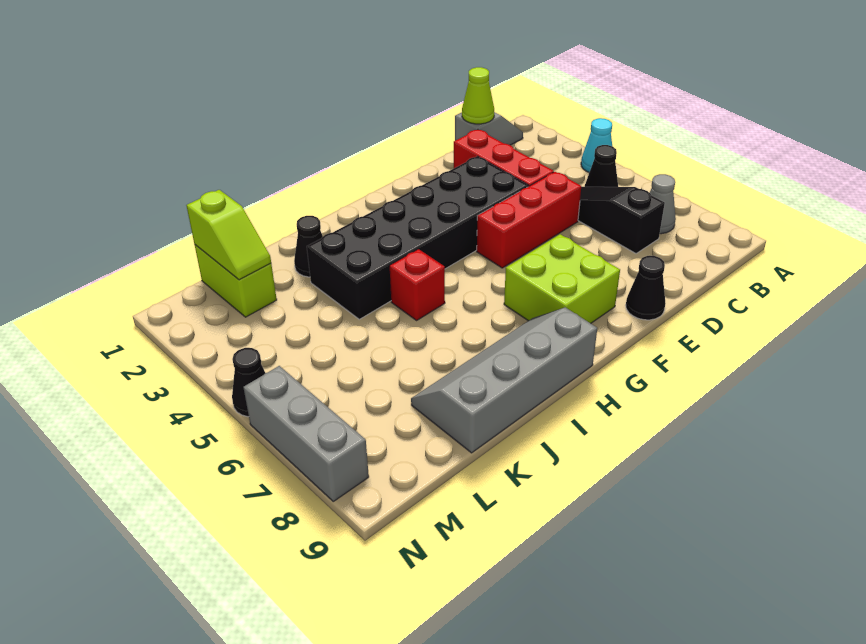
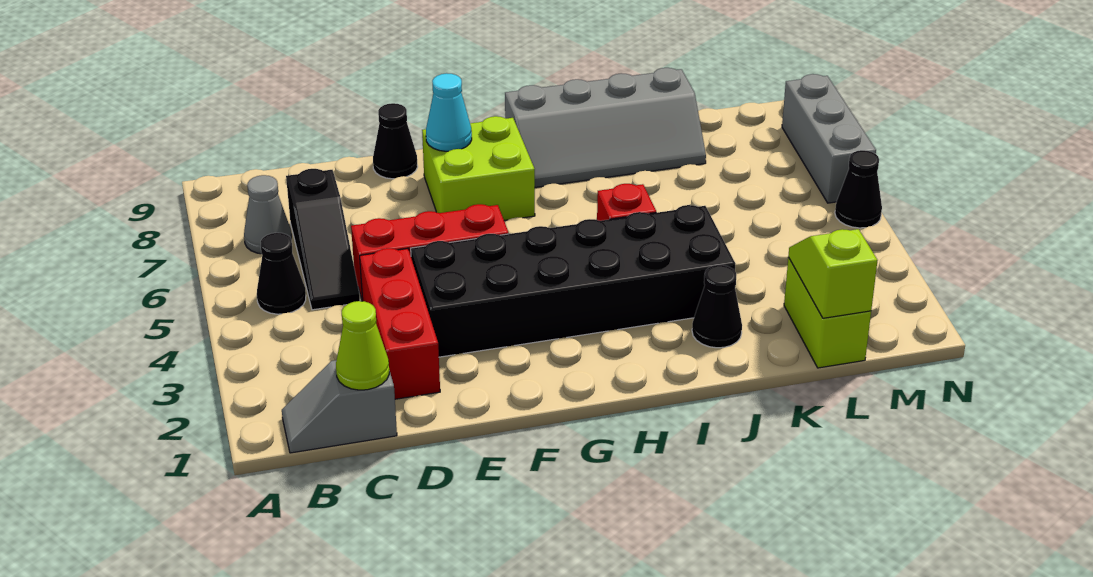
cyan 1x1 cone [581,118,612,172] -> cyan 1x1 cone moved to [426,73,472,151]

